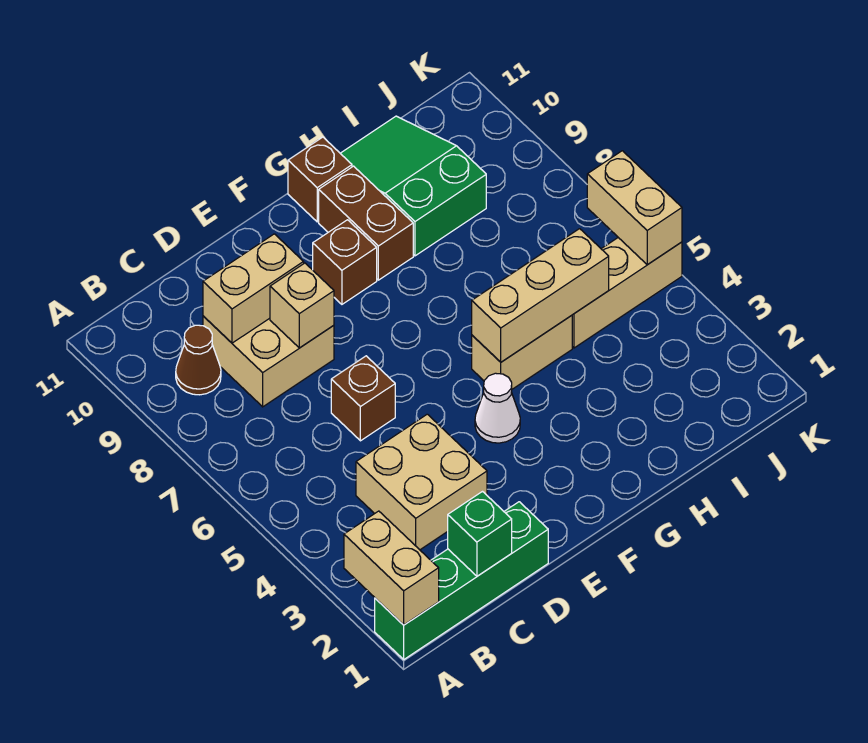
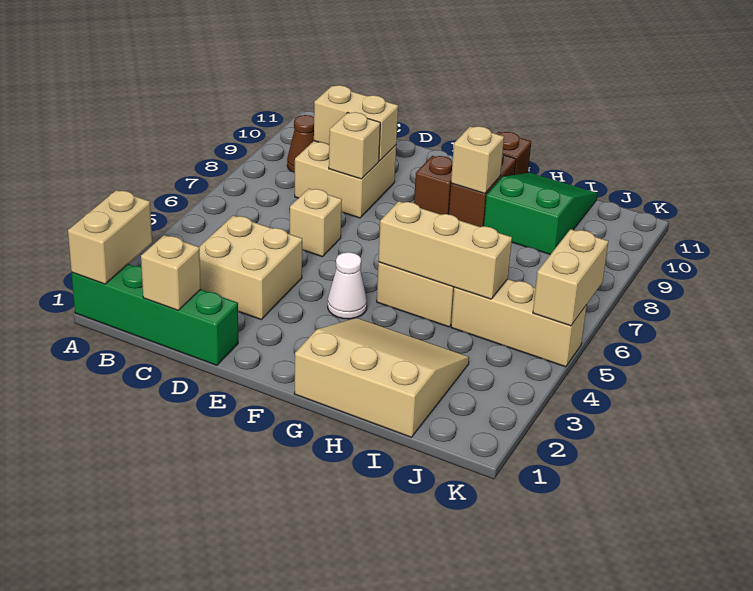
green 1x1 brick [448,492,512,576] -> tan 1x1 brick [141,235,201,310]
brown 1x1 brick [331,356,395,441] -> tan 1x1 brick [290,189,342,257]
none -> tan 3x3 slope [294,318,469,437]
none -> tan 1x1 brick [451,126,504,193]

